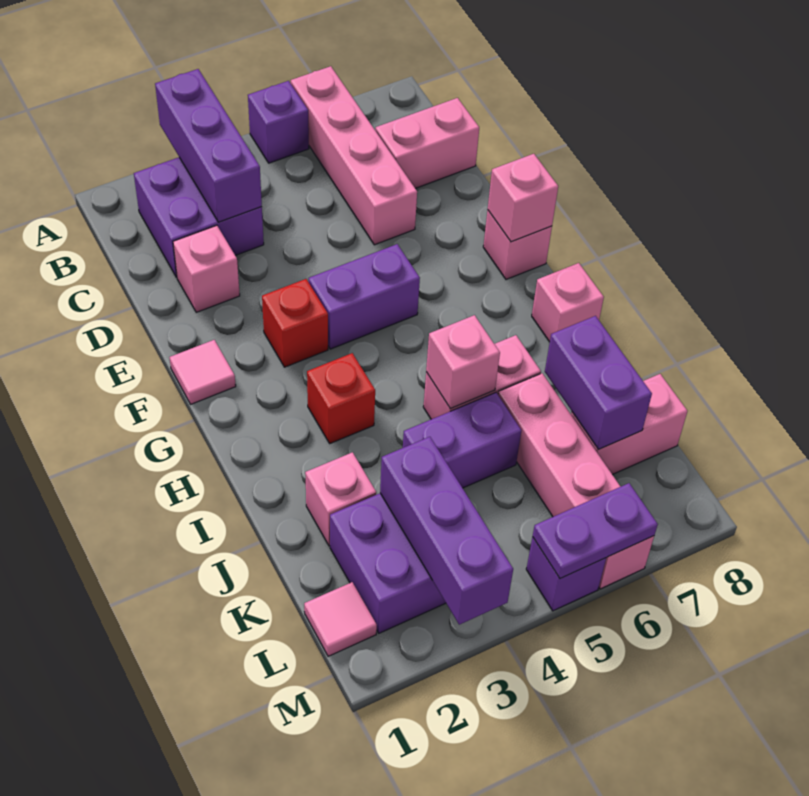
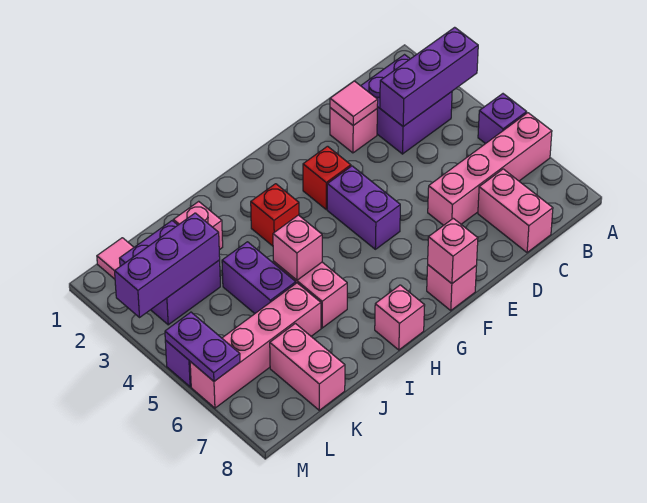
pink 1x1 tile [170,340,236,404] -> pink 1x1 tile moved to [330,81,378,125]
purple 1x2 brick [545,316,652,449] -> none

